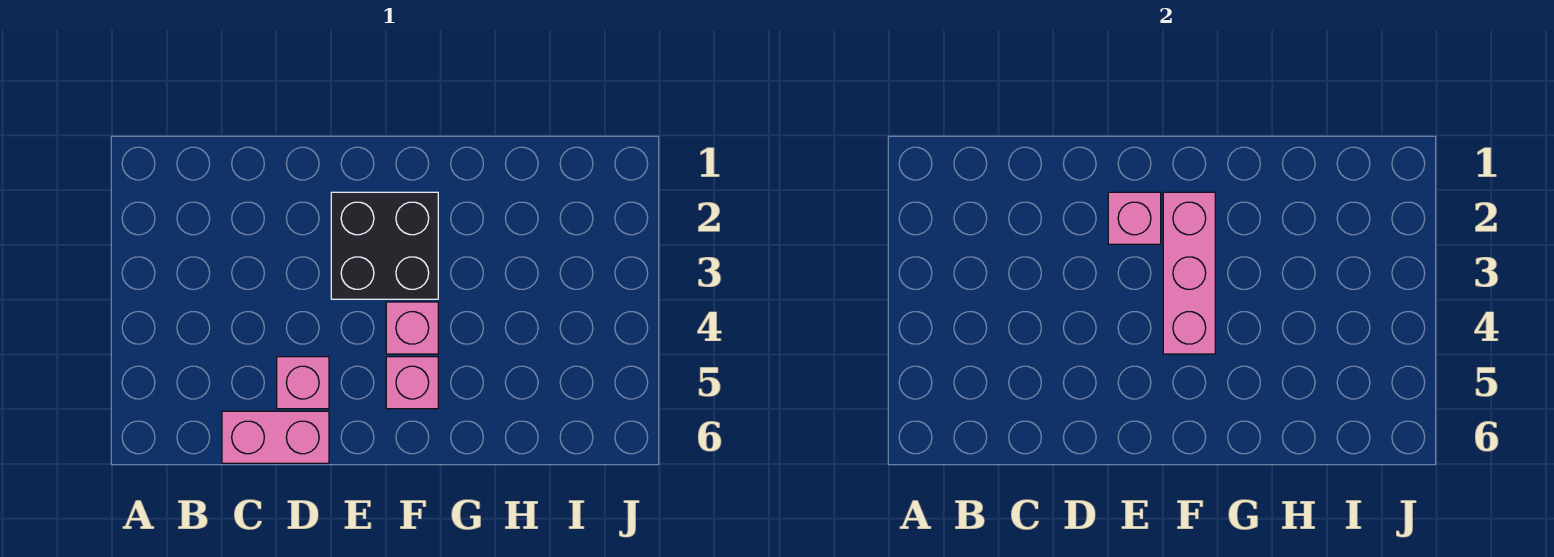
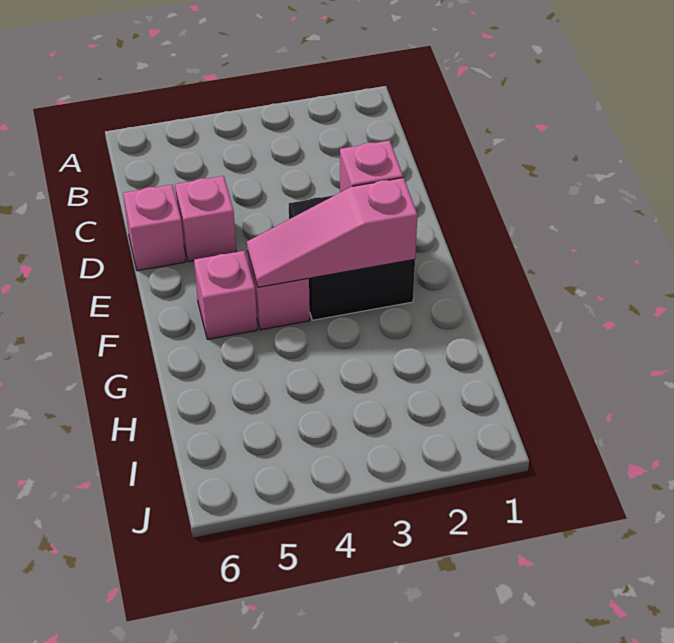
pink 1x2 brick [222,411,329,463] -> pink 1x1 brick [123,185,185,271]
pink 1x3 brick [1163,192,1215,354] -> pink 1x3 slope [247,178,417,287]

